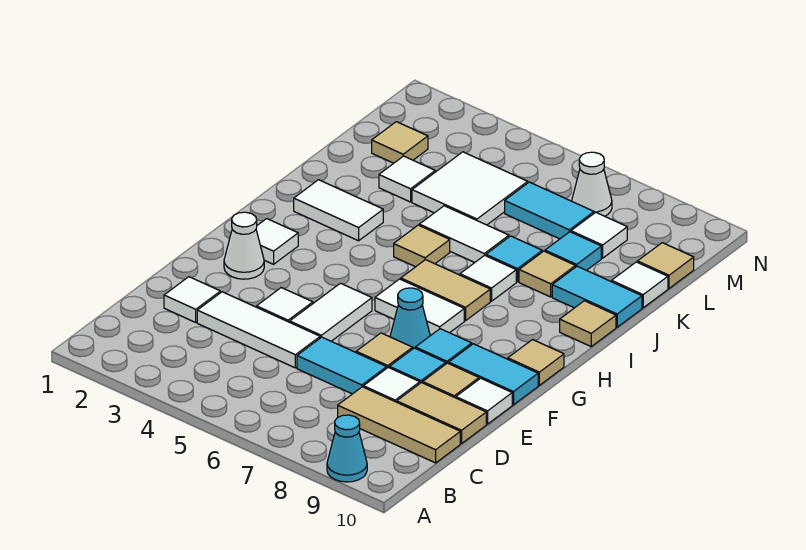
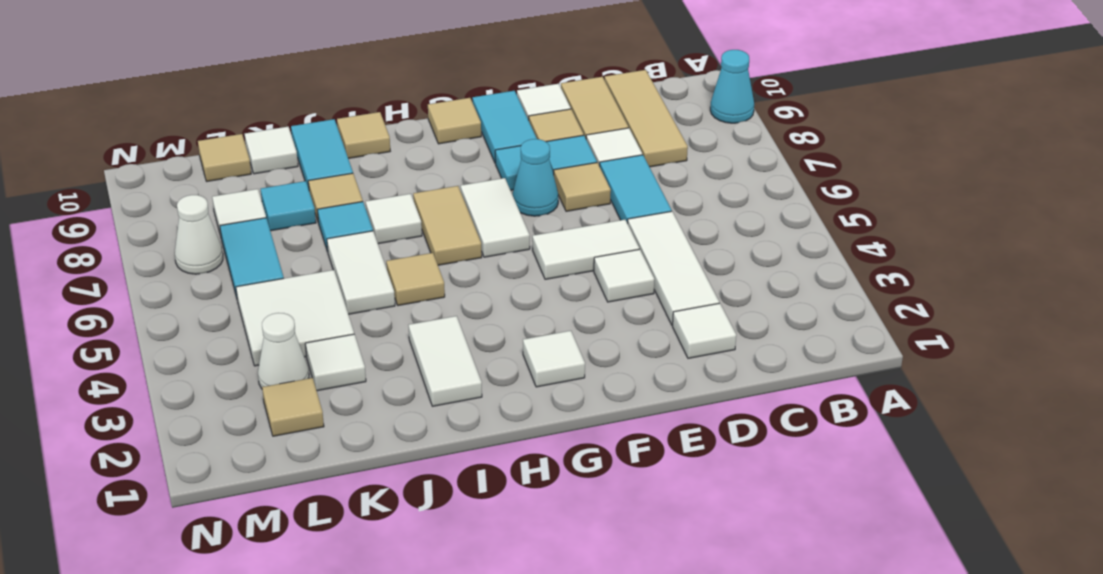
white 1x1 cone [224,212,264,279] -> white 1x1 cone moved to [258,313,309,389]

